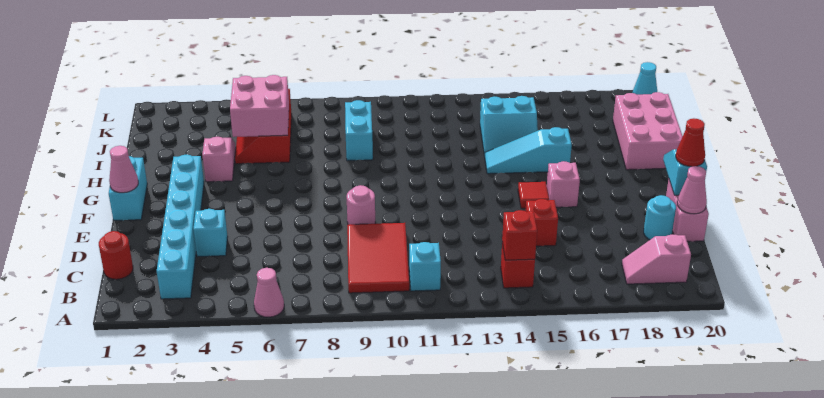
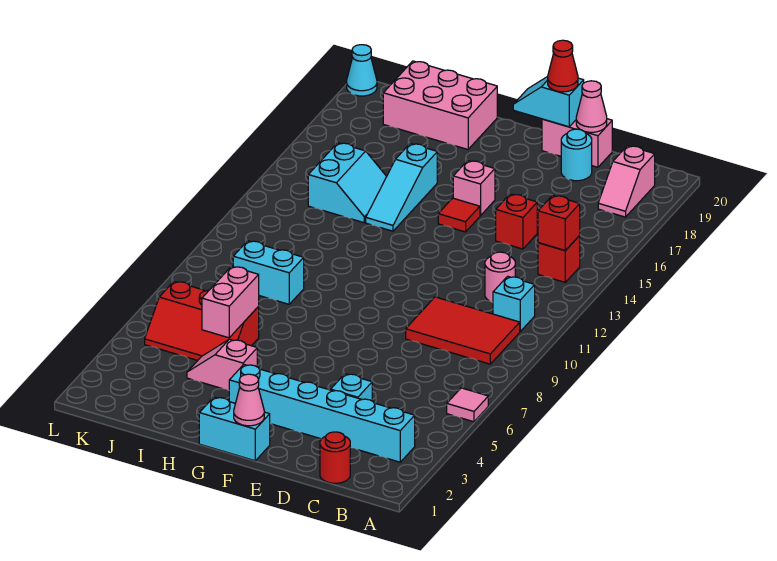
pink 1x1 cone [254,268,284,317] -> pink 1x1 tile [447,388,488,422]
pink 1x1 round brick [347,185,375,225] -> pink 1x1 round brick moved to [485,252,515,302]
pink 2x2 brick [230,75,289,137] -> pink 1x2 brick [202,266,259,338]

